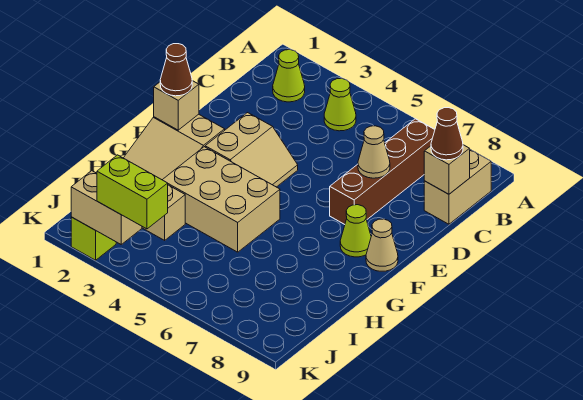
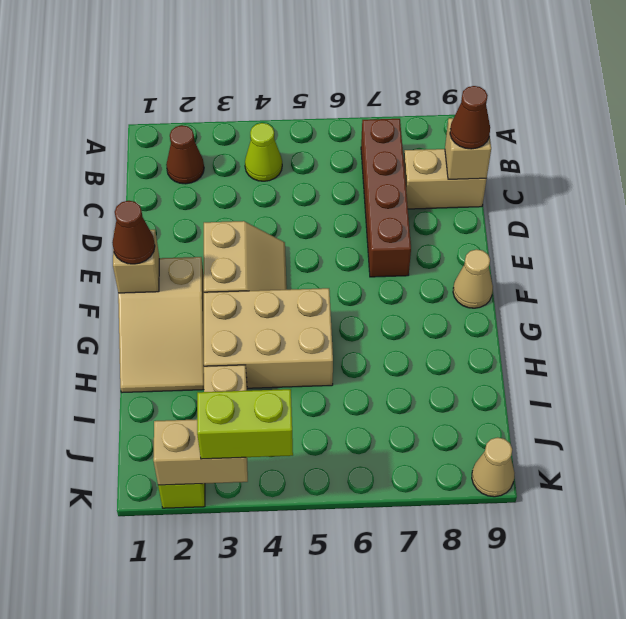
lime 1x1 cone [273,50,305,102] -> brown 1x1 cone [166,125,204,184]
tan 1x2 brick [424,150,491,224] -> tan 1x2 brick turned to [404,149,487,209]
tan 1x1 cone [358,126,390,178] -> tan 1x1 cone moved to [472,438,515,497]
lime 1x1 cone [340,205,371,257] -> none

